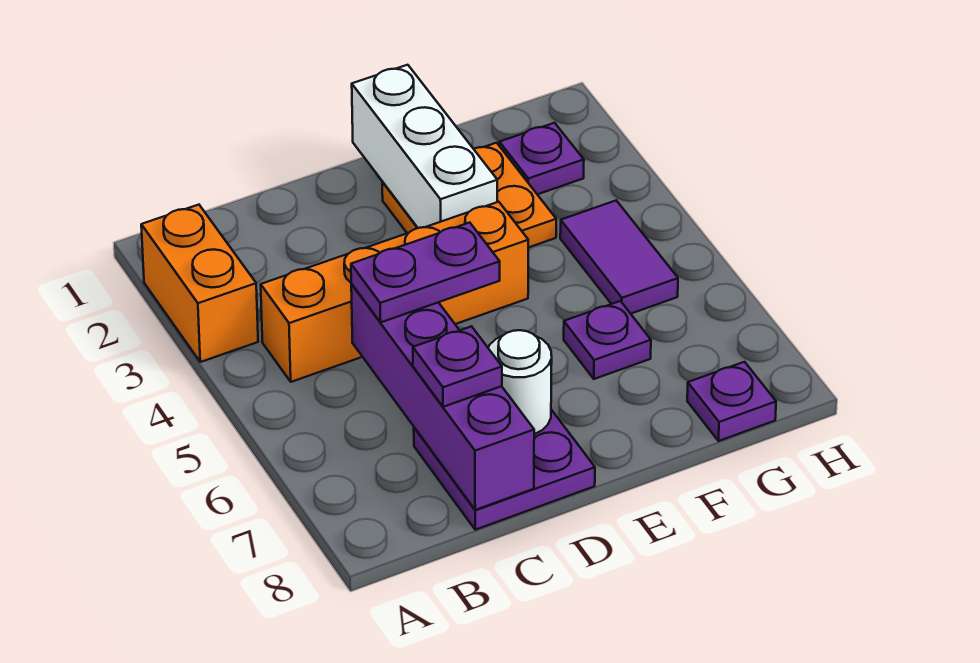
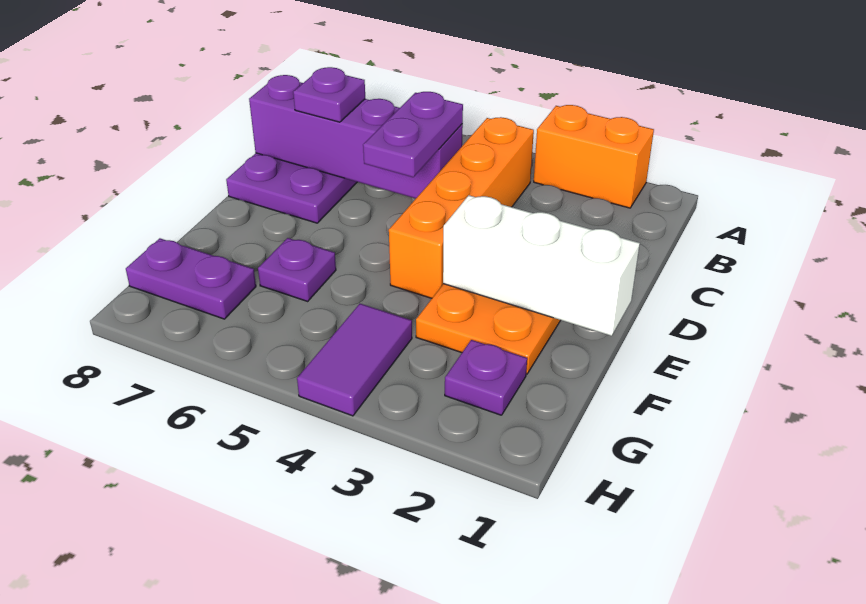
white 1x1 round brick [488,330,552,434] -> none
purple 1x2 tile [560,201,678,314] -> purple 1x2 tile turned to [297,304,412,416]
purple 1x1 plate [687,362,776,441] -> purple 1x2 plate [126,238,256,319]

